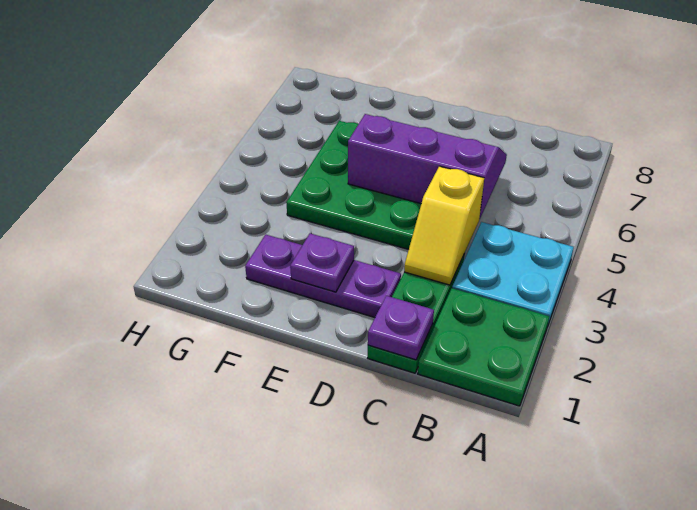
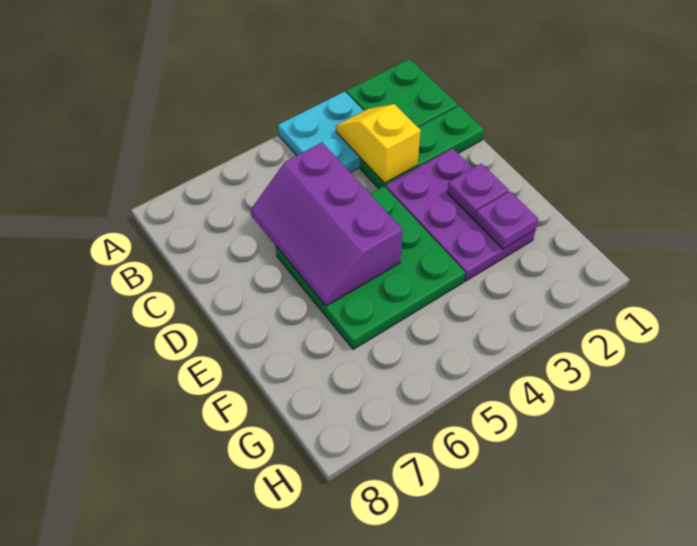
purple 1x1 plate [368,296,434,360] -> purple 1x1 plate moved to [475,191,538,249]
yellow 1x2 slope [404,166,484,285] -> yellow 1x2 slope turned to [336,104,421,183]
purple 1x3 plate [245,235,401,317] -> purple 2x3 plate [386,149,535,281]

